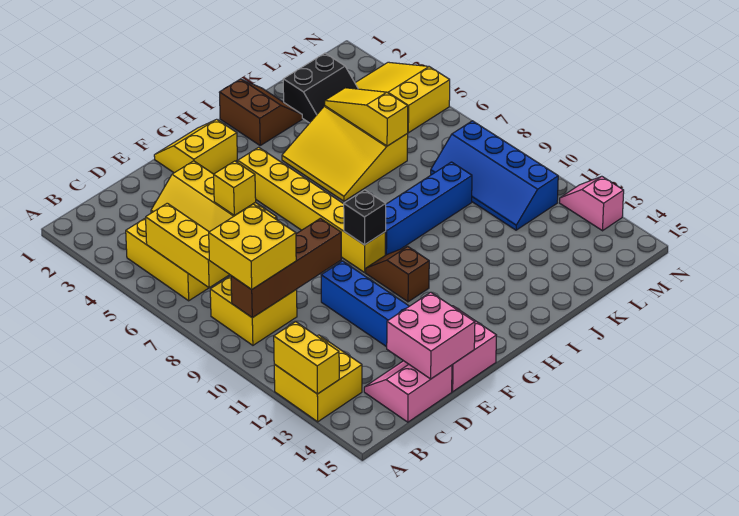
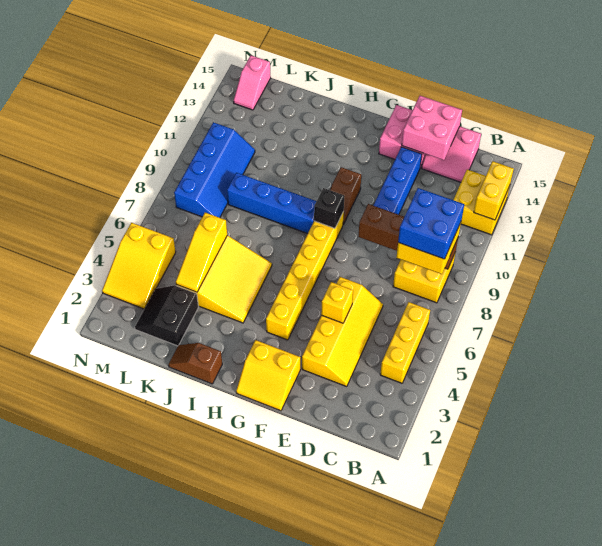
yellow 1x3 brick [146,203,230,288] -> none
none -> blue 2x2 brick [398,188,464,259]
brown 2x2 slope [219,79,302,145] -> brown 1x2 slope [168,343,222,384]
black 2x2 slope [283,53,358,123] -> black 2x2 slope turned to [135,285,198,346]
pink 1x2 slope [559,176,624,231] -> pink 1x2 slope moved to [234,56,271,110]

